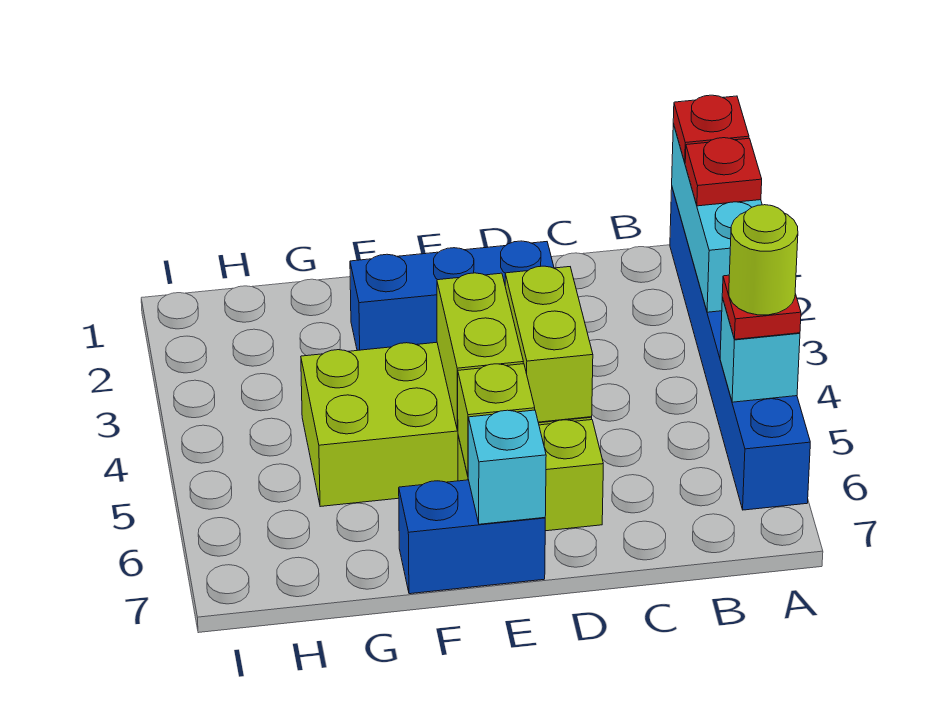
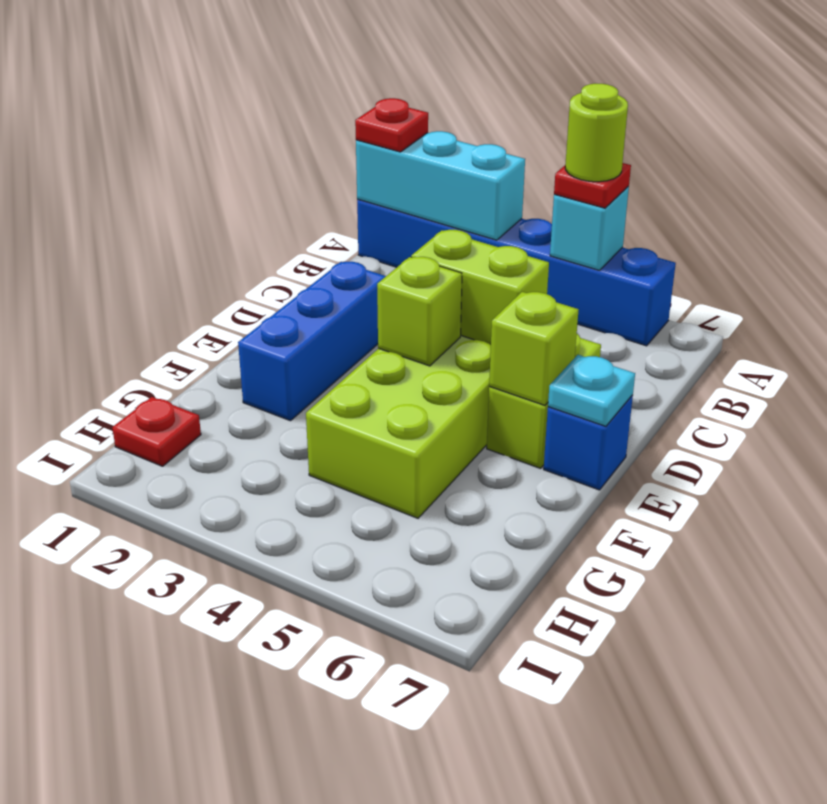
red 1x1 plate [685,138,762,206] -> red 1x1 plate moved to [112,397,201,466]
lime 1x2 brick [437,273,523,430] -> lime 1x1 brick [377,257,462,366]
blue 1x2 brick [399,480,545,594] -> blue 1x1 brick [544,395,633,490]
cyan 1x1 brick [468,410,546,524] -> cyan 1x1 plate [548,355,635,426]

